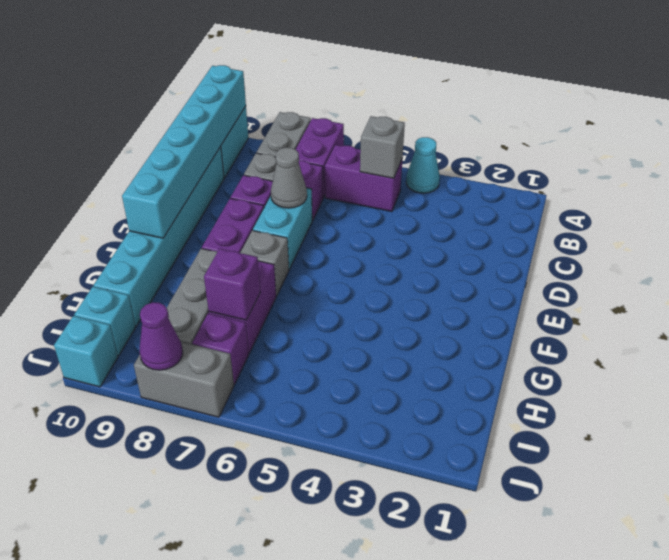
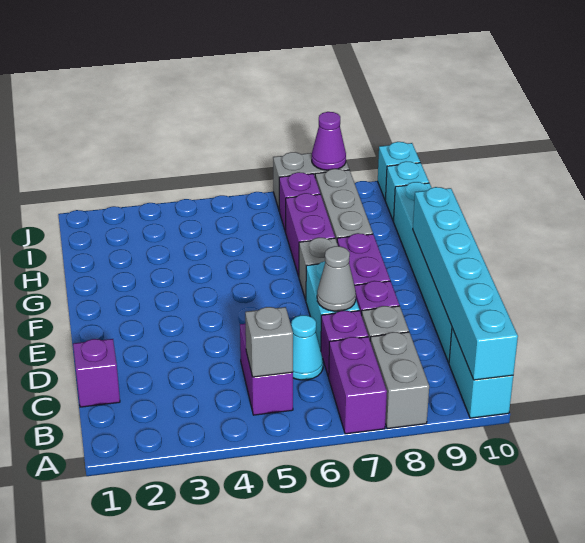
cyan 1x1 cone [406,137,440,193] -> cyan 1x1 cone moved to [291,315,323,380]
purple 1x2 brick [325,145,402,212] -> purple 1x2 brick turned to [240,324,293,415]
purple 1x1 brick [204,249,260,320] -> purple 1x1 brick moved to [73,339,120,407]

